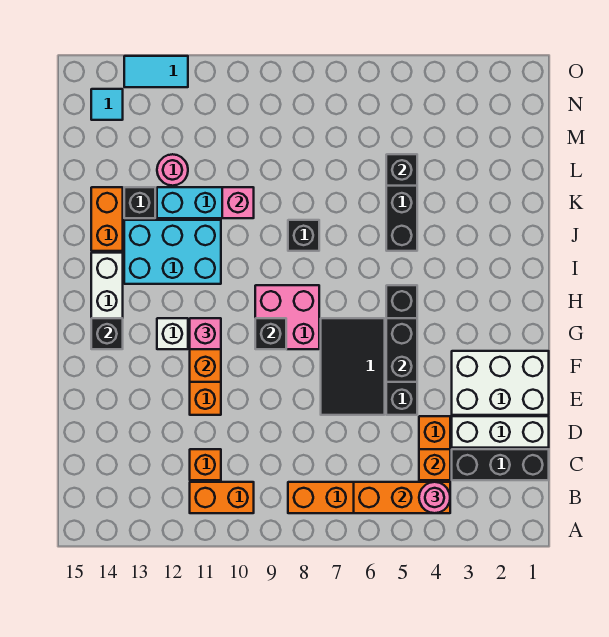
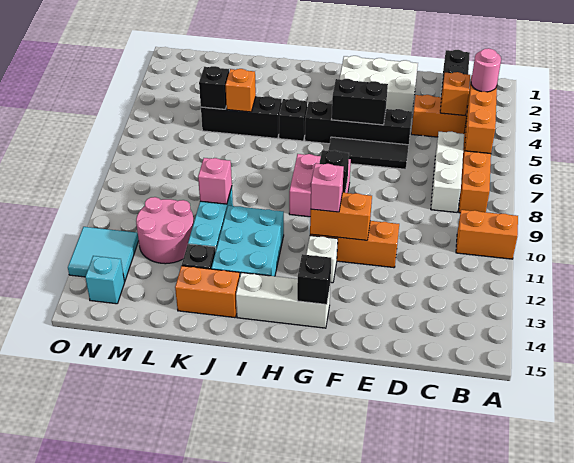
orange 1x2 brick [190,482,254,513] -> orange 1x2 brick turned to [456,210,518,259]
orange 1x1 brick [190,449,221,480] -> orange 1x1 brick moved to [225,69,256,112]
white 1x3 brick [452,416,549,448] -> white 1x3 brick moved to [431,132,464,212]
white 2x3 brick [452,351,549,415] -> white 2x3 brick turned to [340,56,418,111]
black 2x3 tile [321,318,385,415] -> black 1x3 tile [328,137,409,169]
black 1x1 brick [288,220,319,251] -> black 1x1 brick moved to [279,99,307,141]
pink 1x1 round brick [157,154,188,186] -> pink 2x2 round brick [136,197,194,264]
cyan 1x1 tile [91,89,123,120] -> cyan 1x1 brick [85,256,125,304]
cyan 1x2 tile [124,56,188,87] -> cyan 2x2 tile [68,227,139,281]

